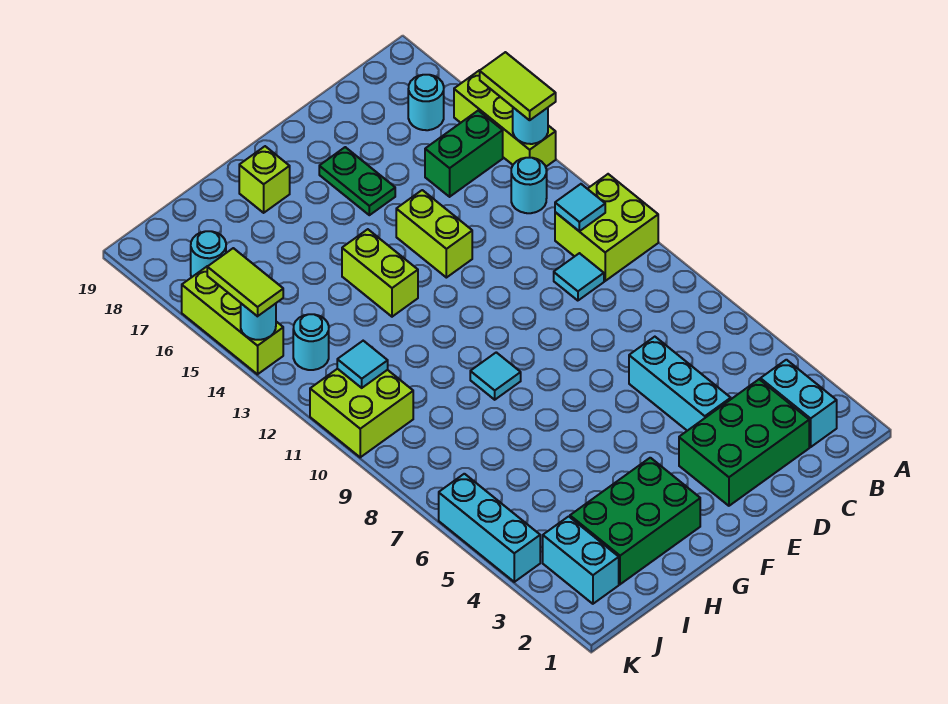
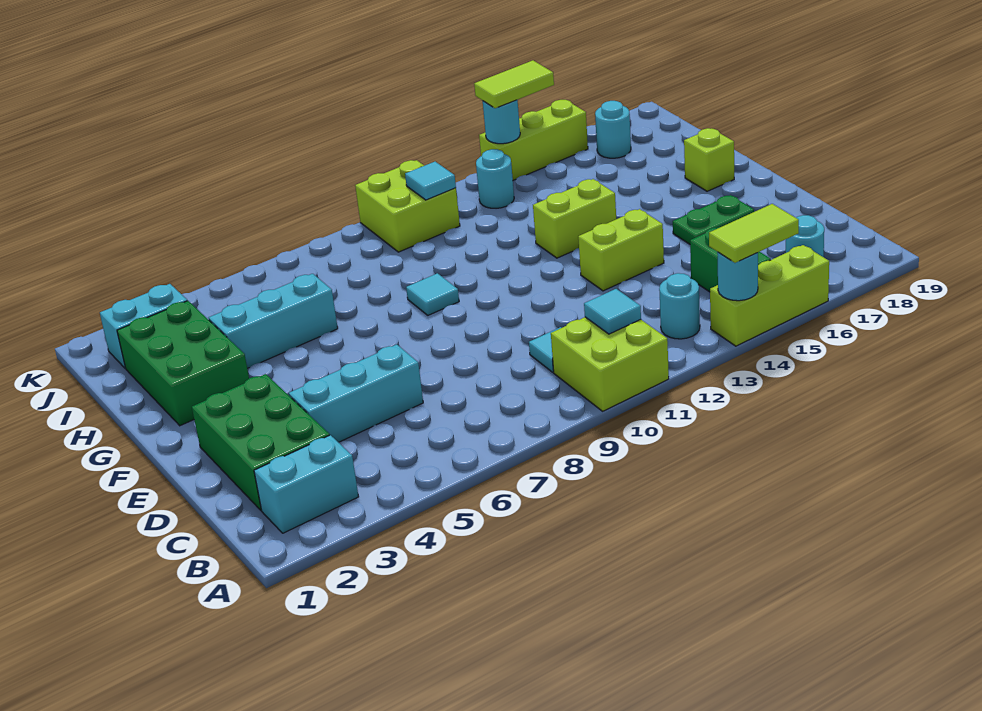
cyan 1x3 brick [439,474,540,582] -> cyan 1x3 brick moved to [209,274,338,368]

